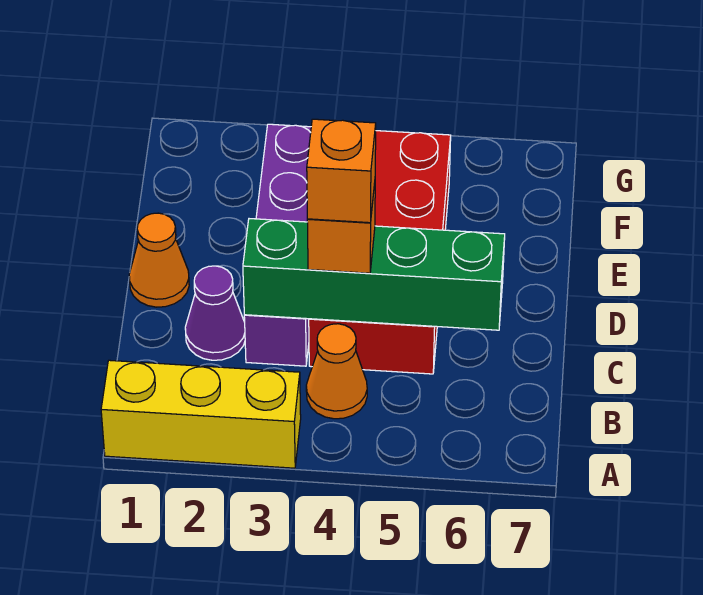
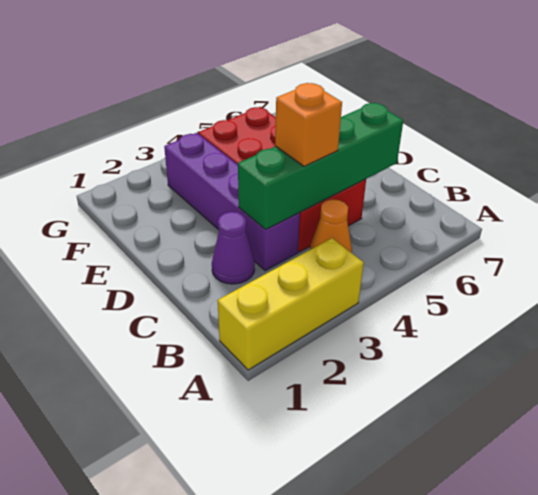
orange 1x1 brick [307,119,376,223] -> none
orange 1x1 cone [129,213,189,307] -> none

